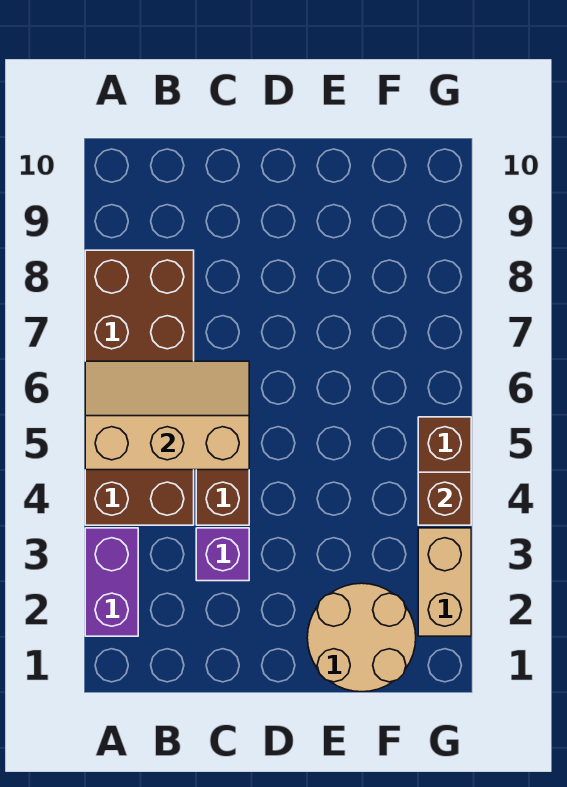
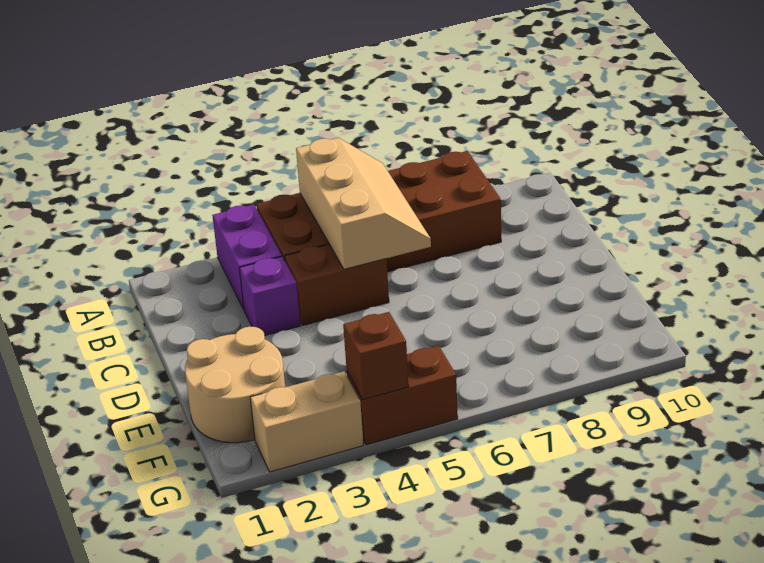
purple 1x2 brick [85,528,138,636] -> purple 1x2 brick turned to [213,205,282,309]

